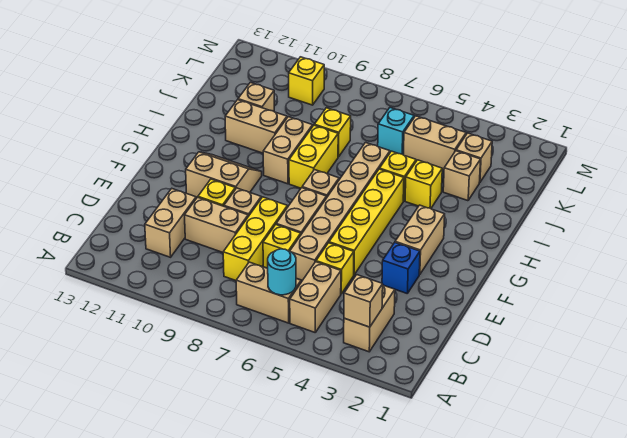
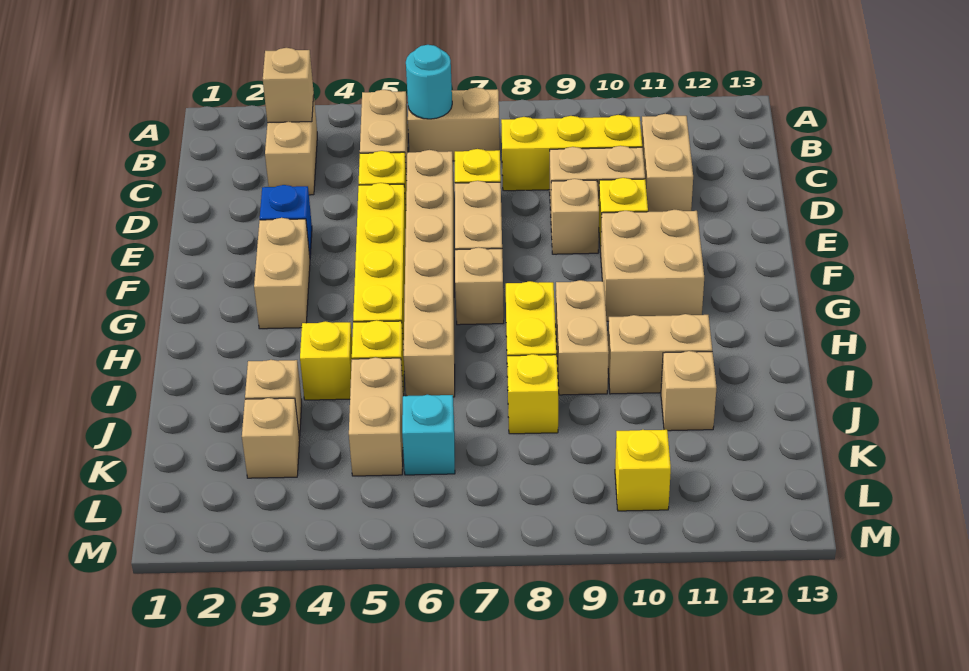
yellow 1x3 brick [223,197,287,281] -> yellow 1x3 brick turned to [501,115,642,191]
tan 2x2 slope [186,152,262,197] -> tan 2x2 brick [601,210,704,321]
tan 1x2 brick [403,116,466,171] -> tan 1x2 brick turned to [349,357,403,476]

